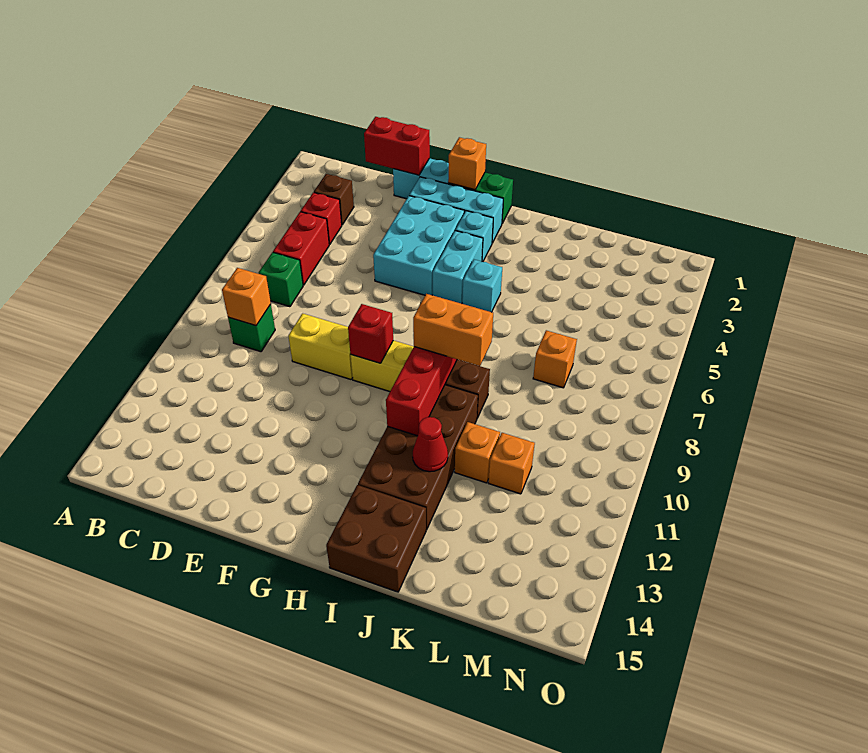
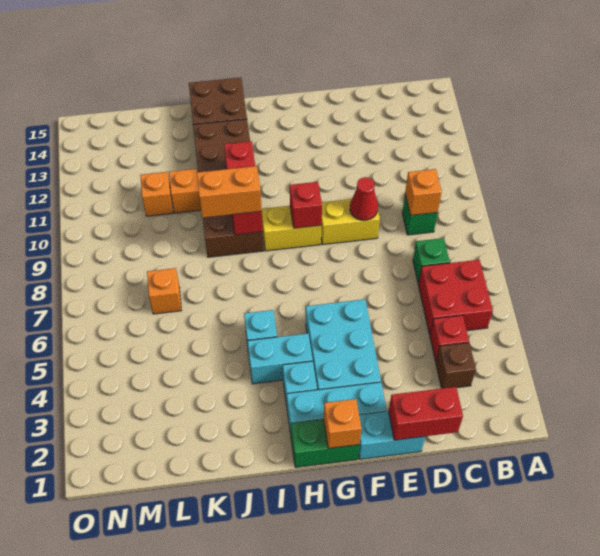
red 1x2 brick [273,212,329,285] -> red 2x2 brick [418,260,493,335]
cyan 1x2 brick [433,231,483,304] -> cyan 1x2 brick turned to [248,333,313,384]
red 1x1 cone [413,417,448,472] -> red 1x1 cone moved to [350,177,378,220]

